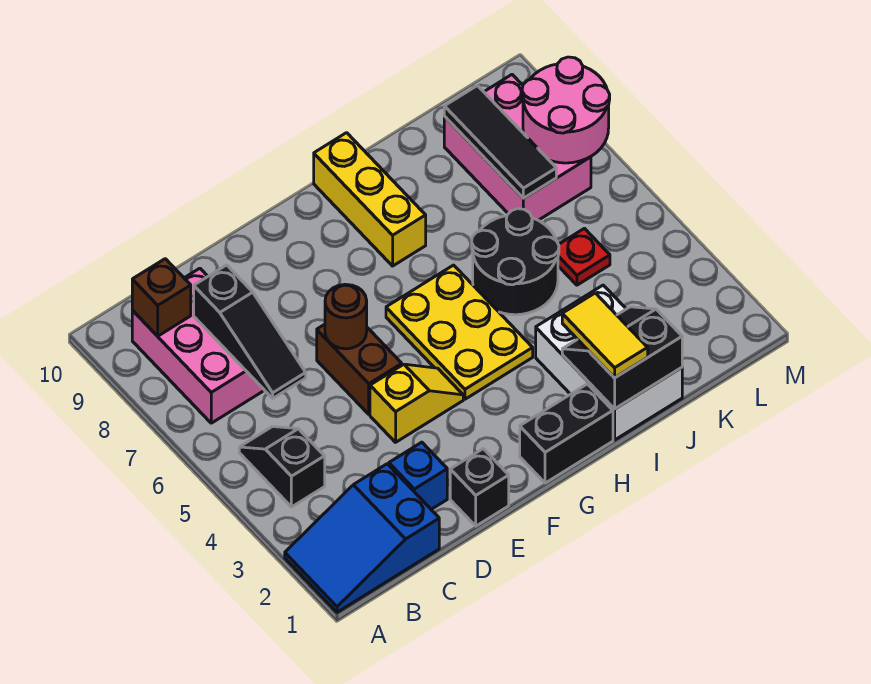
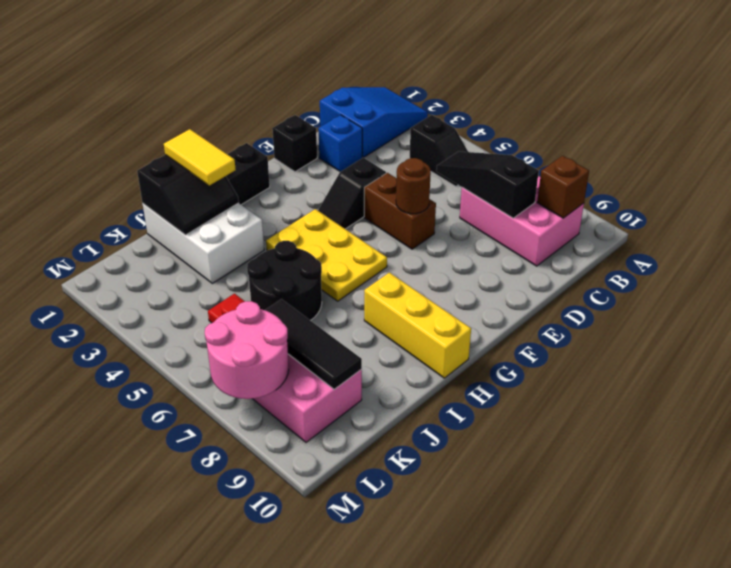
yellow 1x2 slope [370,364,463,442] -> black 1x2 slope [318,158,386,229]

